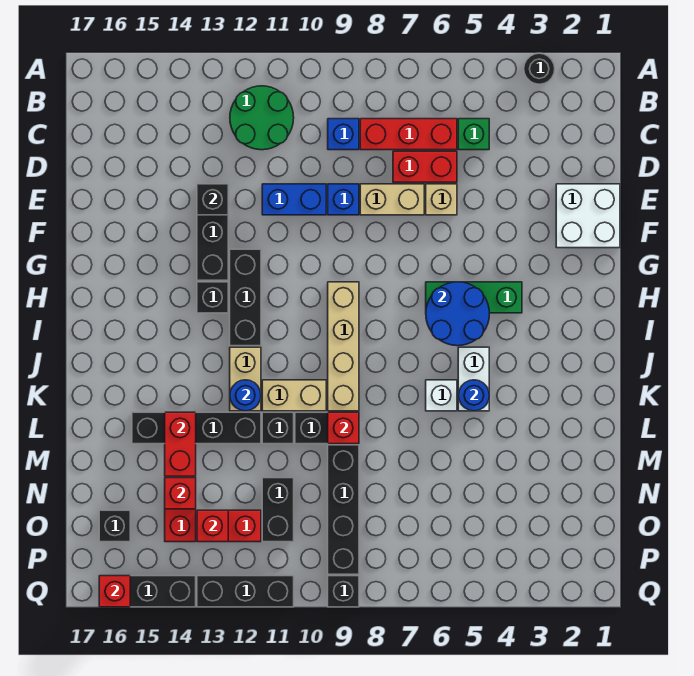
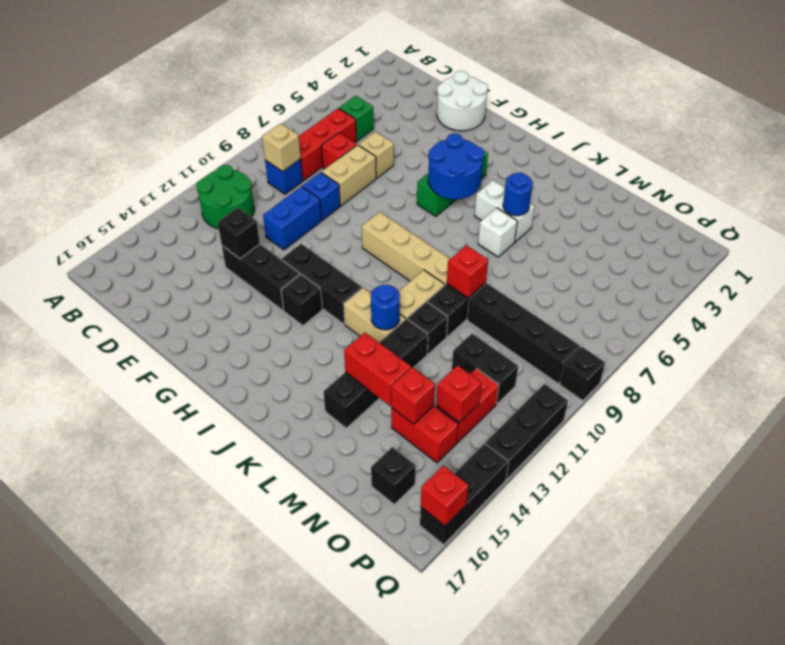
black 1x1 round brick [524,53,555,84] -> none
none -> tan 1x1 brick [262,123,301,172]
red 1x2 brick [393,151,457,182] -> red 1x1 brick [321,133,357,169]
white 2x2 brick [556,184,620,248] -> white 2x2 round brick [437,71,488,131]

